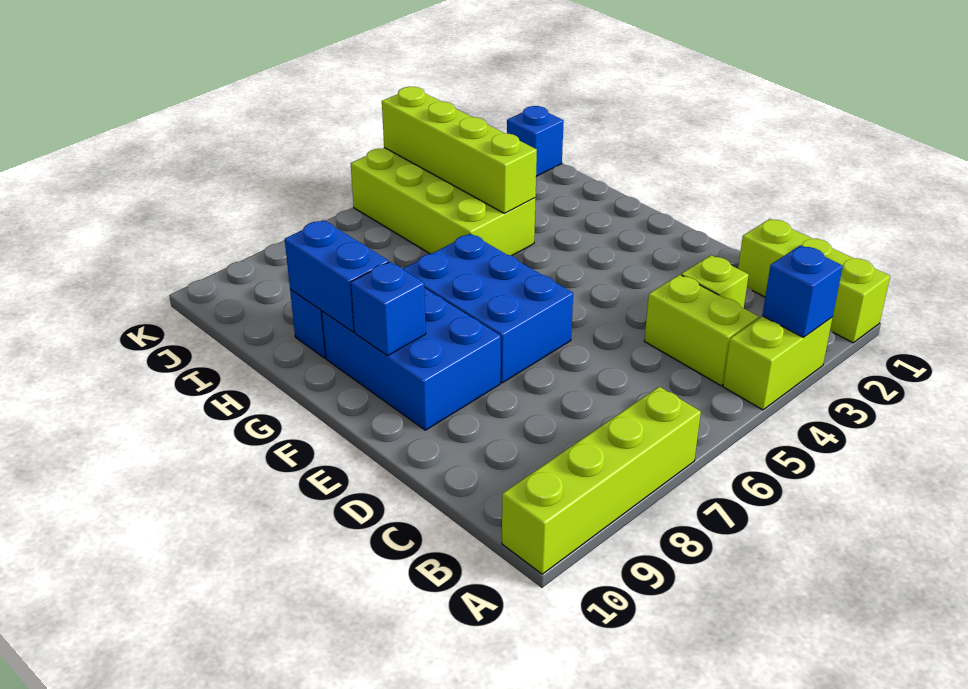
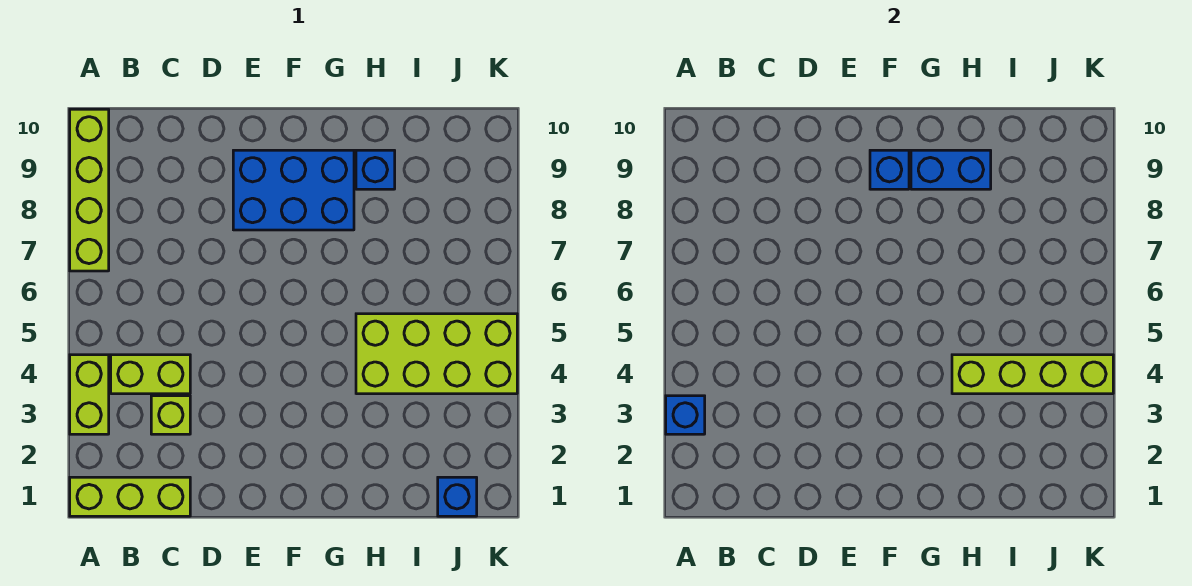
blue 2x3 brick [403,234,573,383] -> none

